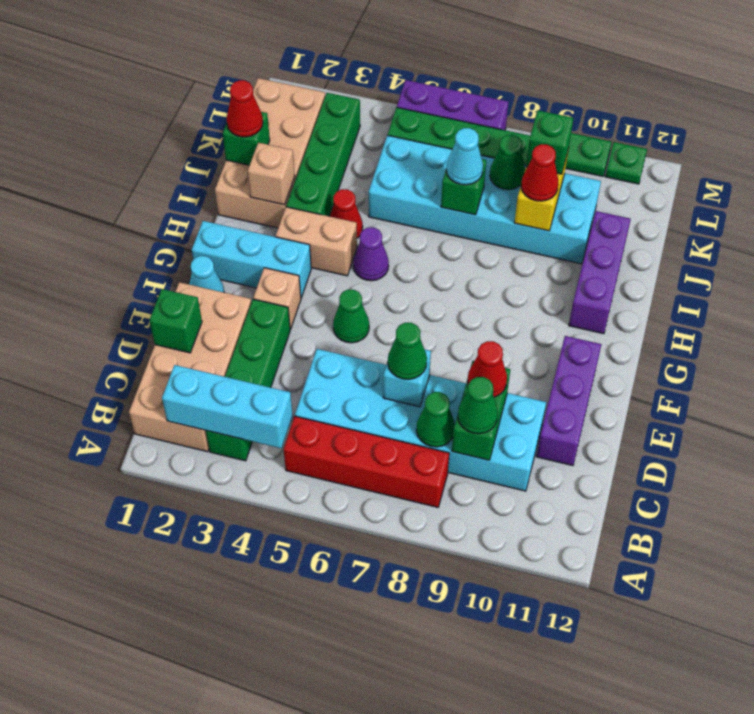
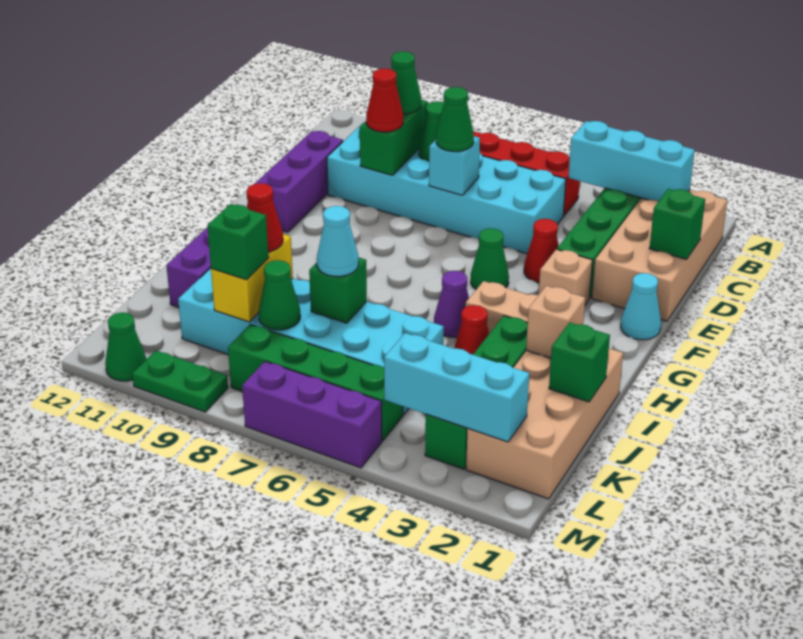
cyan 1x3 brick [192,221,311,298] -> cyan 1x3 brick moved to [384,333,529,442]
red 1x1 cone [227,80,263,137] -> red 1x1 cone moved to [524,219,559,282]
green 1x1 plate [605,142,647,184] -> green 1x1 cone [105,312,146,381]

